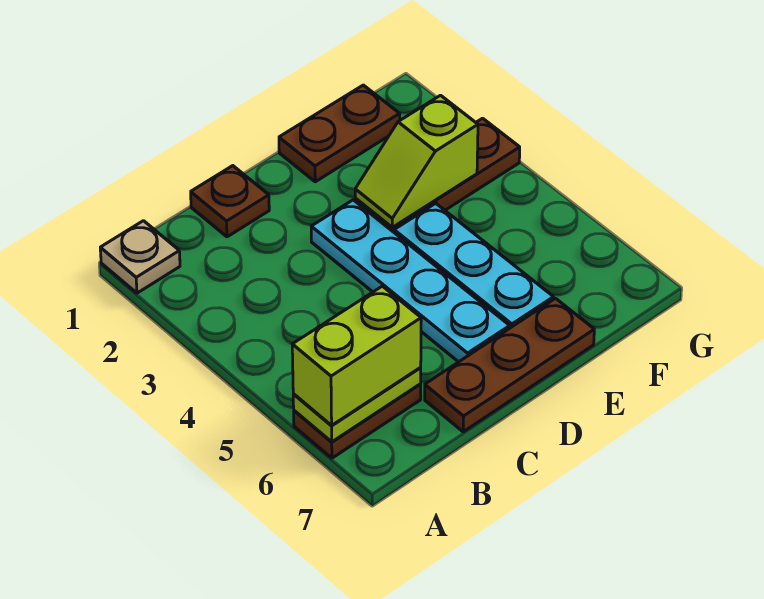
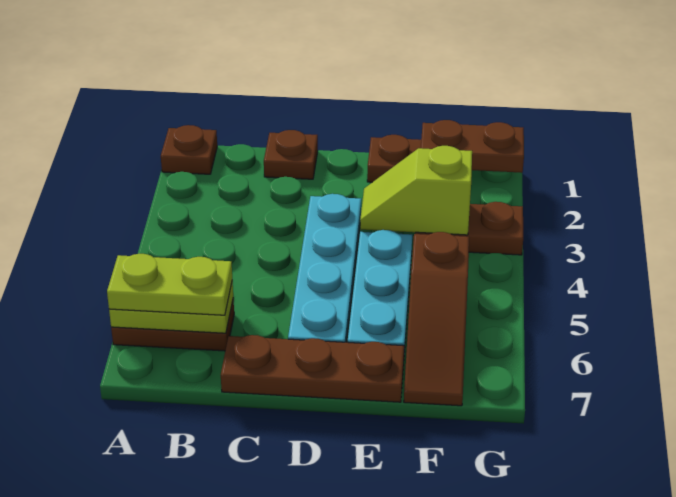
tan 1x1 plate [100,221,180,293] -> brown 1x1 plate [161,125,217,174]
lime 1x2 brick [292,286,421,426] -> lime 1x2 plate [107,254,232,315]
none -> brown 1x2 plate [421,120,524,173]
none -> brown 1x3 slope [404,232,469,406]

